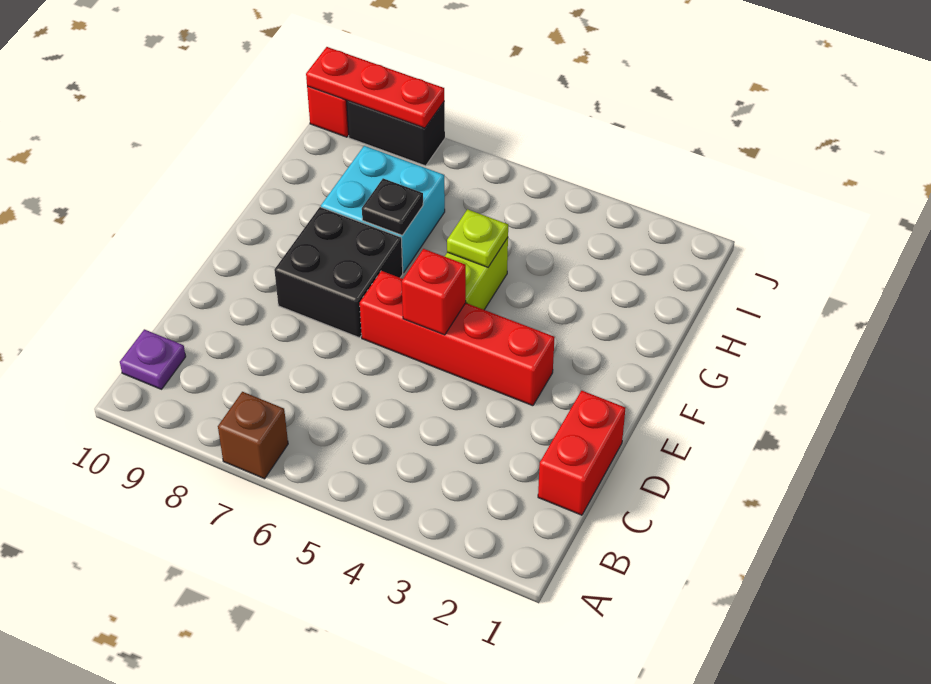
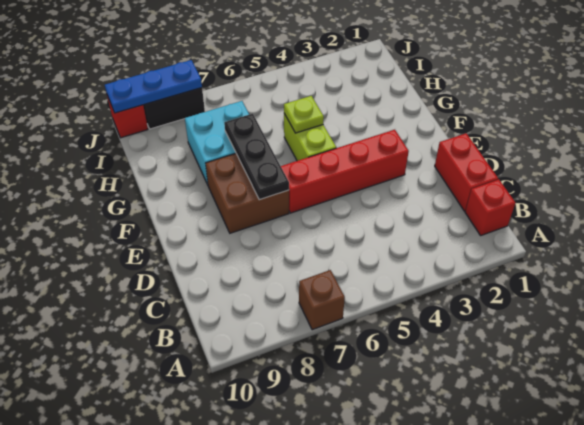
purple 1x1 plate [120,329,186,389] -> none
red 1x1 brick [402,249,466,335] -> red 1x1 brick moved to [465,180,515,235]
black 2x2 brick [274,207,403,338] -> brown 2x2 brick [206,154,289,233]
black 1x1 plate [362,178,423,235] -> black 1x3 plate [224,114,289,200]
red 1x3 plate [306,47,444,128] -> blue 1x3 plate [105,60,202,113]

